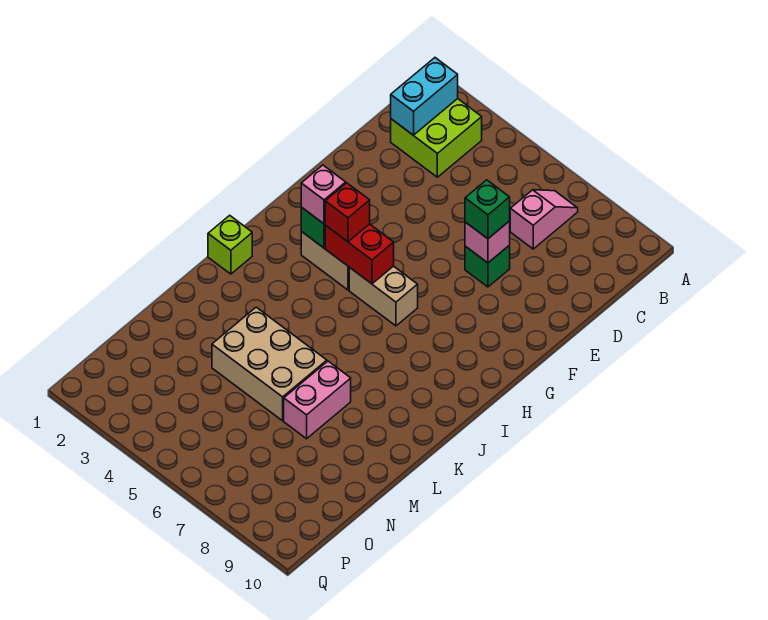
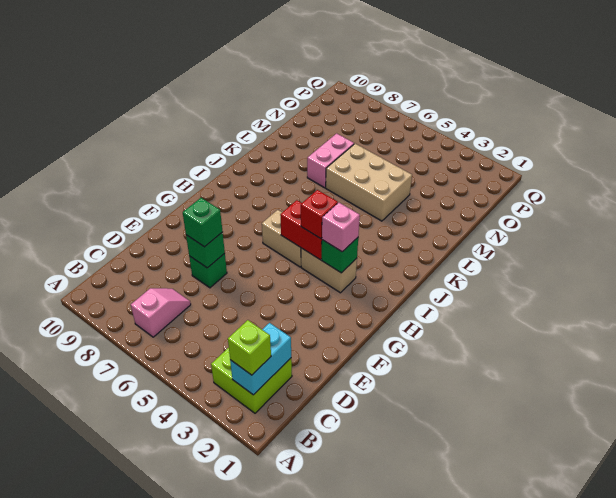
pink 1x2 slope [510,190,578,249] -> pink 1x2 slope turned to [131,288,191,337]
pink 1x1 brick [465,221,510,263] -> green 1x1 brick [186,232,225,268]
lime 1x1 brick [208,215,252,274] -> lime 1x1 brick moved to [228,320,271,375]

